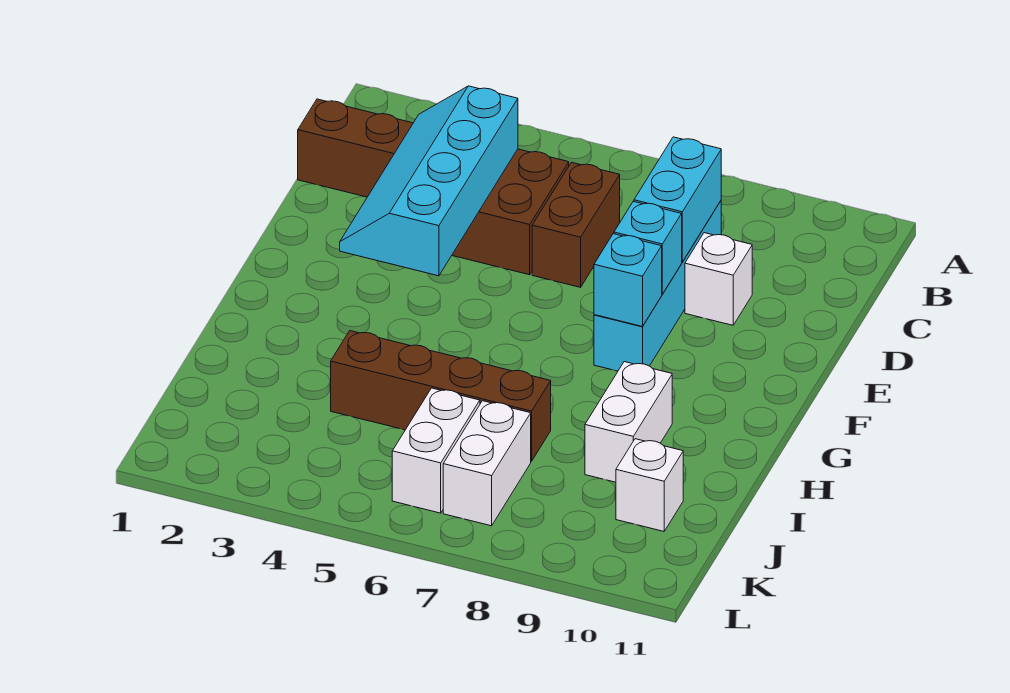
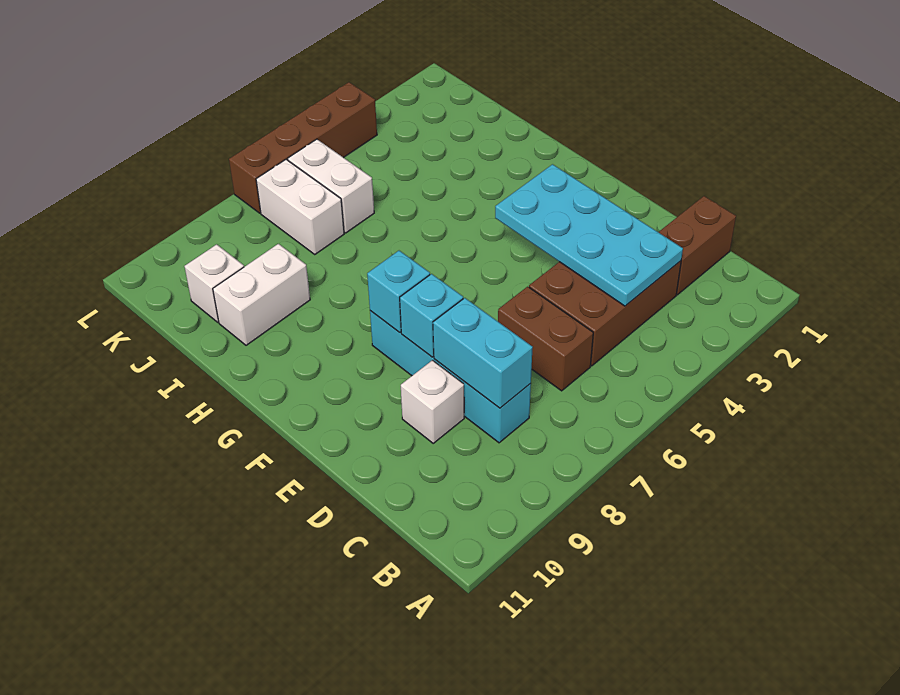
cyan 2x4 slope [340,86,518,276] -> cyan 2x4 plate [495,164,683,306]
white 1x2 brick [585,362,672,482] -> white 1x2 brick turned to [213,244,310,345]
brown 1x4 brick [331,331,551,461] -> brown 1x4 brick moved to [229,82,377,213]

